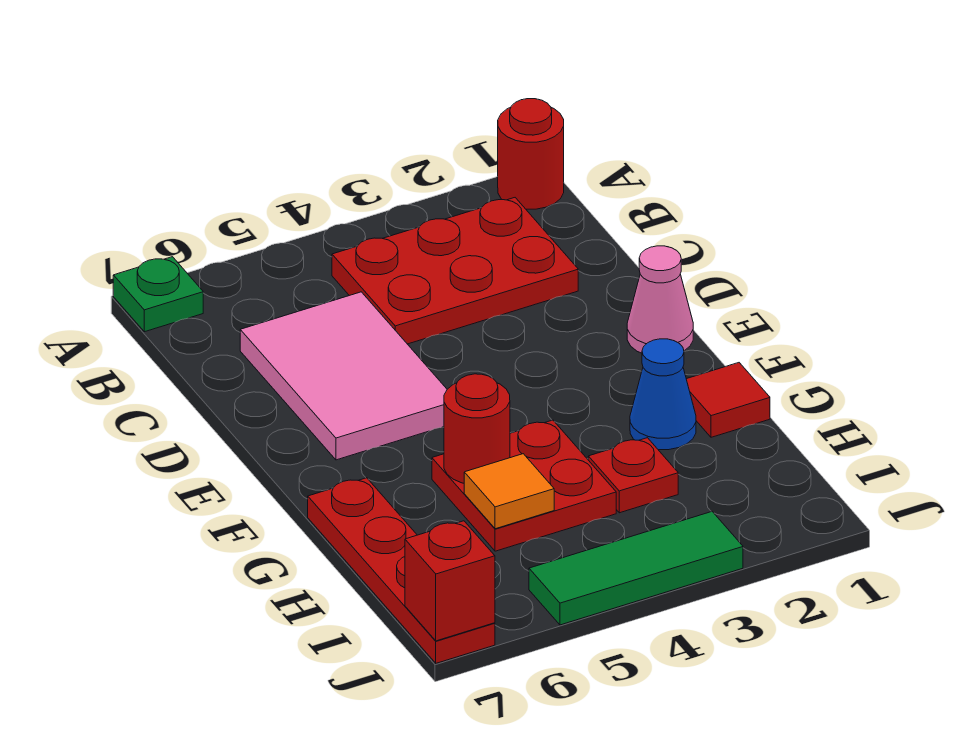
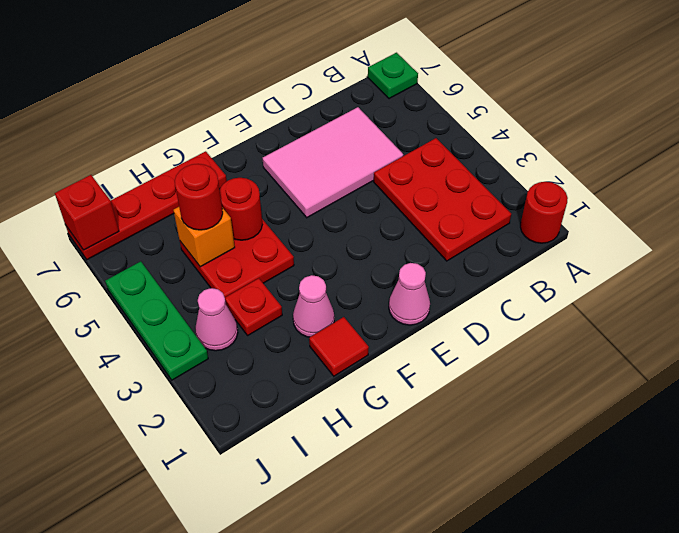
blue 1x1 cone [630,339,696,450] -> pink 1x1 cone [293,275,334,337]
orange 1x1 tile [464,454,554,529] -> orange 1x1 brick [173,207,235,267]
none -> red 1x1 round brick [175,164,223,230]
none -> pink 1x1 cone [195,288,238,351]
green 1x3 tile [529,512,743,625] -> green 1x3 plate [105,261,208,380]

